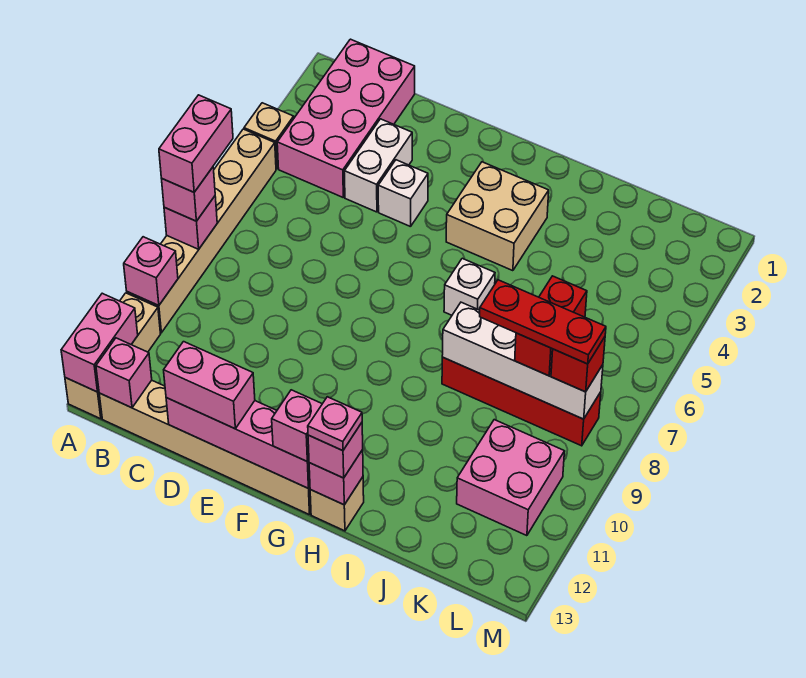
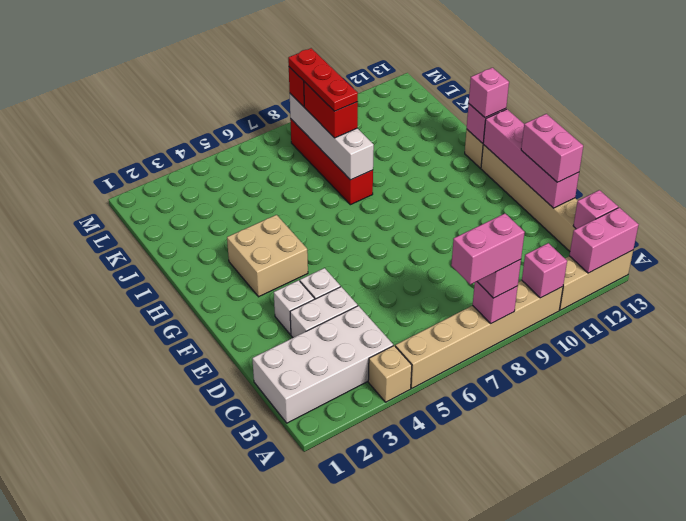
pink 2x4 brick [277,39,415,197] -> white 2x4 brick [252,306,393,423]
pink 1x1 brick [272,390,322,461] -> none
white 1x1 brick [444,258,495,315] -> white 1x1 brick moved to [274,280,314,335]
pink 1x1 plate [308,397,362,451] -> none
red 1x2 brick [515,276,587,376] -> red 1x2 brick turned to [304,82,358,138]
pink 2x2 brick [457,420,565,536] -> none

